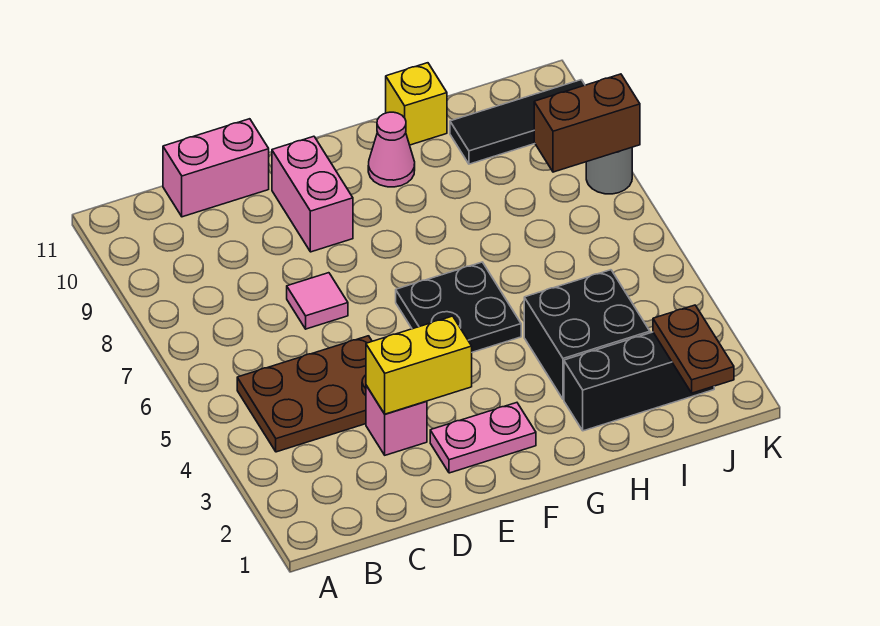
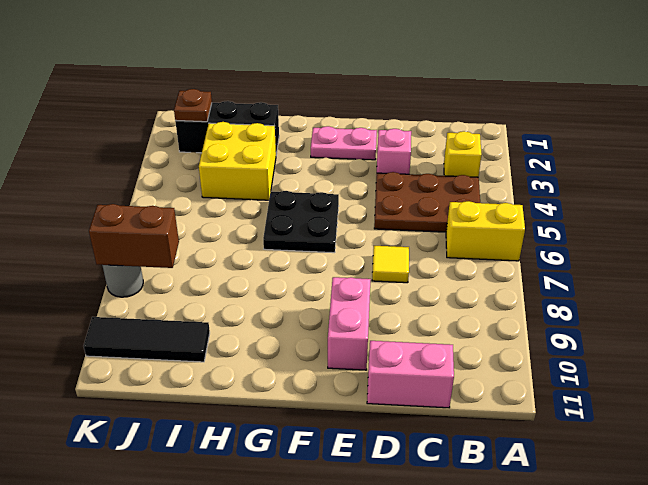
yellow 1x2 brick [366,316,472,414] -> yellow 1x2 brick moved to [446,201,525,261]
pink 1x1 tile [287,273,348,329] -> yellow 1x1 tile [372,246,409,283]
pink 1x1 cone [368,112,415,187] -> none
black 2x2 brick [524,270,650,399] -> yellow 2x2 brick [199,122,276,200]
yellow 1x1 brick [386,63,447,145] -> yellow 1x1 brick moved to [444,131,482,177]
brown 1x2 plate [653,305,734,393] -> brown 1x1 plate [174,89,212,122]

